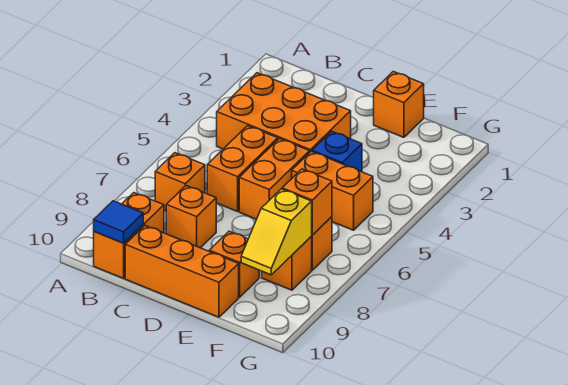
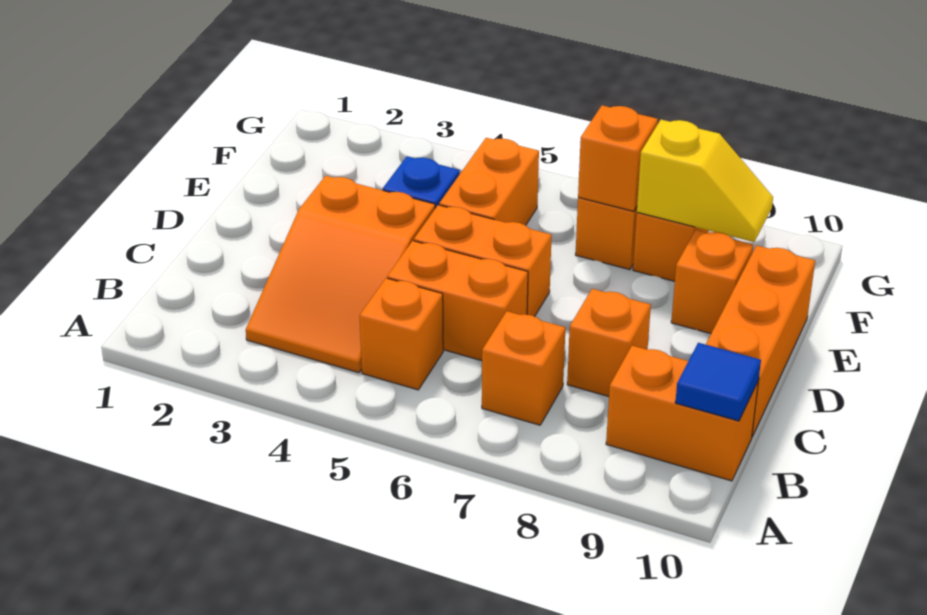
orange 2x3 brick [217,73,351,152] -> orange 2x3 slope [246,176,435,373]
orange 1x1 brick [374,72,424,137] -> orange 1x1 brick moved to [360,278,443,390]

